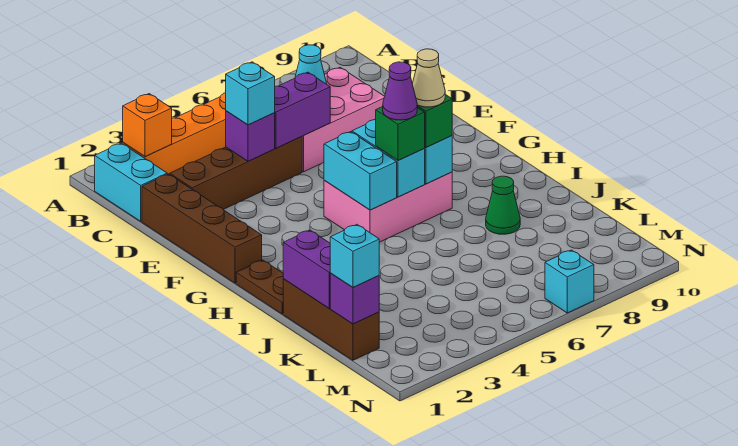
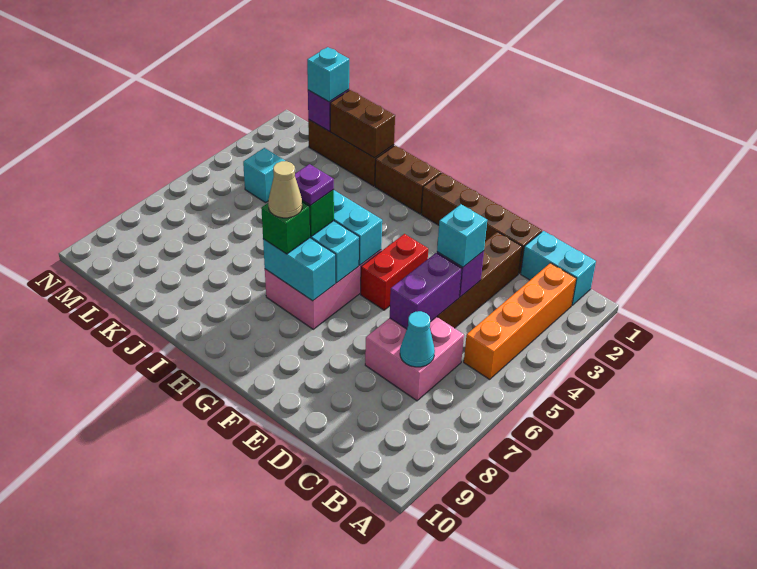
orange 1x1 brick [123,94,172,157] -> none
pink 2x3 brick [302,67,385,172] -> pink 2x2 brick [365,317,464,401]
none -> red 1x2 brick [361,234,428,310]
brown 1x2 plate [236,260,283,314] -> brown 1x2 brick [375,146,441,214]
purple 1x1 cone [383,62,417,120] -> purple 1x1 plate [295,164,334,205]
purple 1x2 brick [283,230,331,308] -> brown 1x2 brick [330,90,395,158]
green 1x1 cone [486,176,520,234] -> none
cyan 1x1 brick [545,250,594,313] -> cyan 1x1 brick moved to [243,148,285,203]

